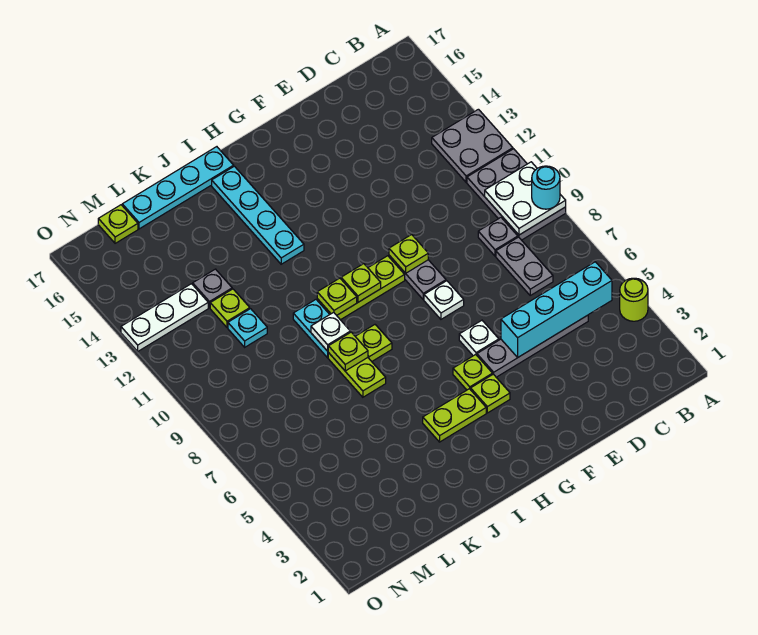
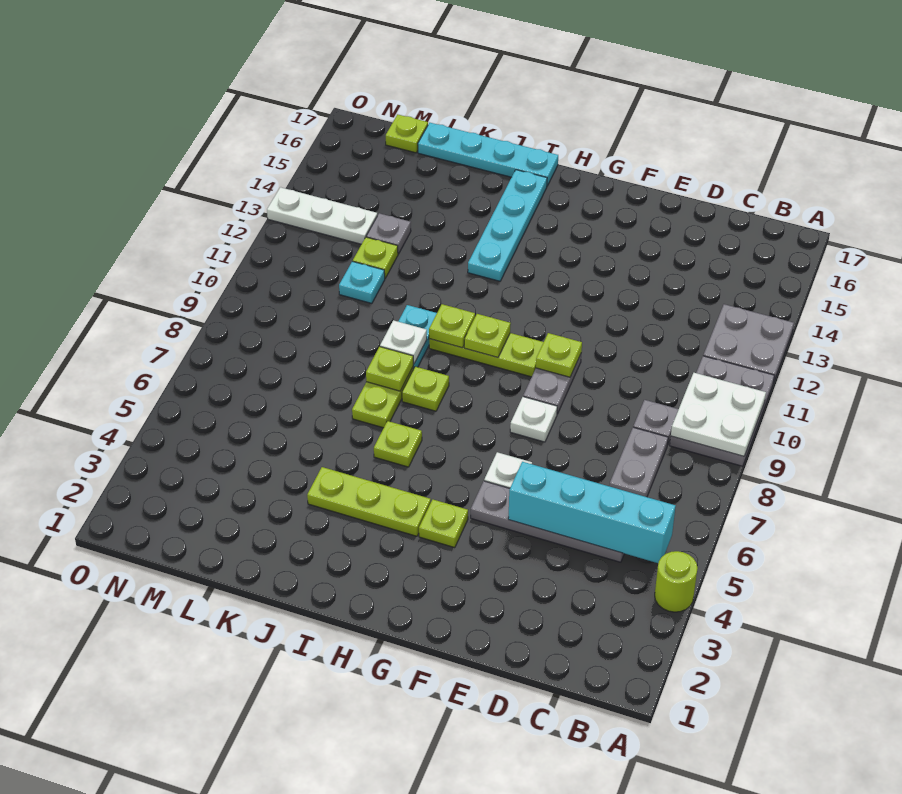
cyan 1x1 round brick [532,166,560,209] -> none
lime 1x1 plate [453,355,493,390] -> lime 1x1 plate moved to [374,421,422,467]
lime 1x2 plate [423,389,486,442] -> lime 1x3 plate [307,467,431,536]

